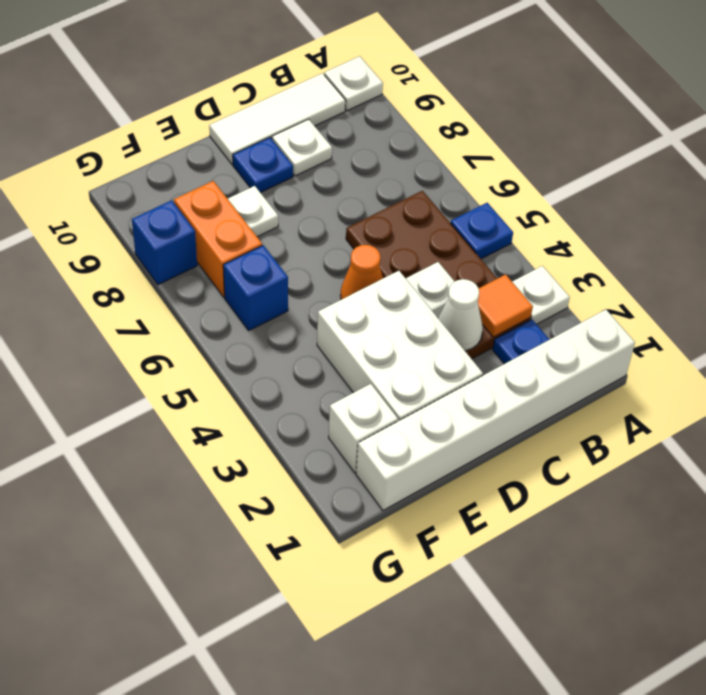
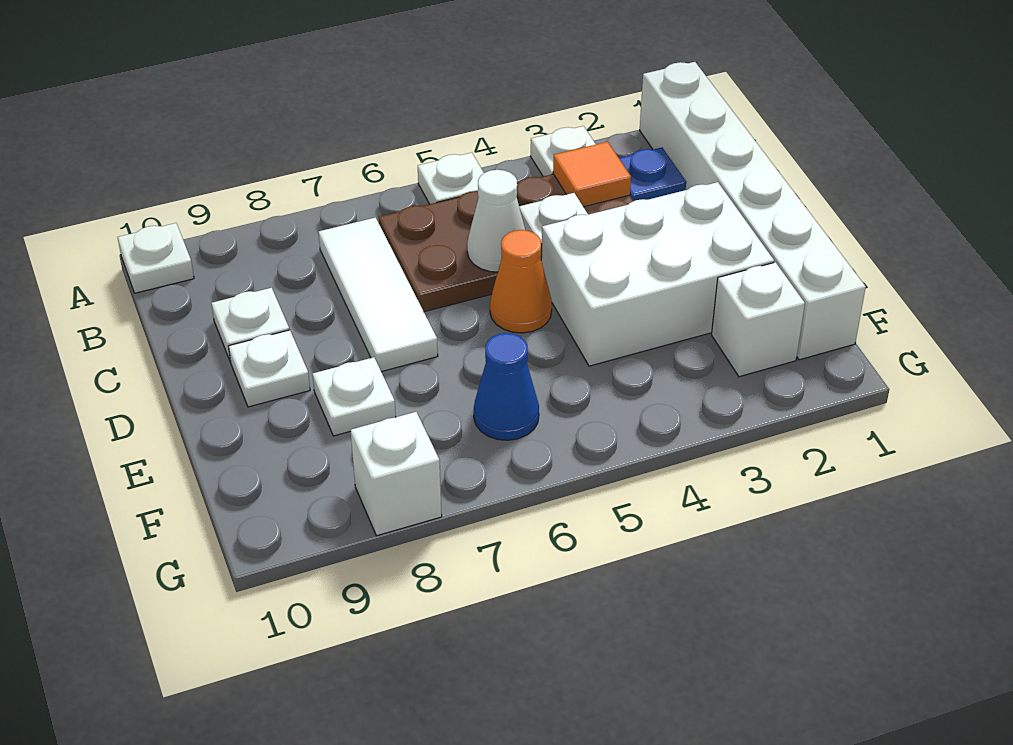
blue 1x1 plate [451,203,513,259] -> white 1x1 plate [418,153,484,204]
white 1x3 tile [209,73,346,164] -> white 1x3 tile moved to [319,218,438,372]
white 1x1 cone [438,279,483,351] -> white 1x1 cone moved to [467,170,525,272]
blue 1x1 plate [233,137,293,193] -> white 1x1 plate [228,330,310,407]
blue 1x1 brick [223,245,288,330] -> blue 1x1 cone [474,333,539,440]
orange 1x2 brick [174,181,262,297] -> none
blue 1x1 brick [132,200,197,285] -> white 1x1 brick [350,412,442,536]

